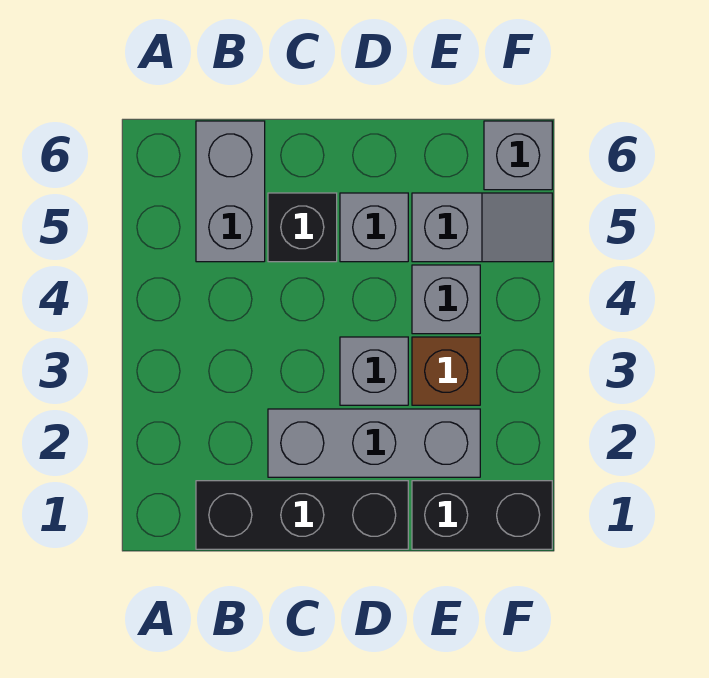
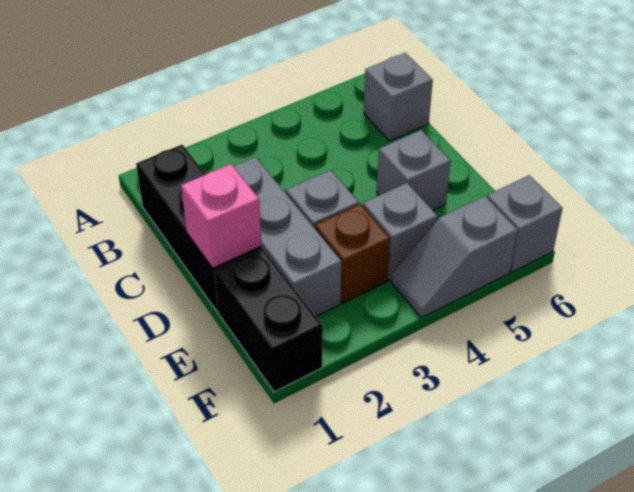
grey 1x2 brick [196,121,265,262] -> grey 1x1 brick [364,53,433,141]
black 1x1 brick [268,193,337,262] -> none
none -> pink 1x1 brick [181,164,261,268]
grey 1x2 slope [412,193,552,262] -> grey 1x2 slope turned to [391,196,518,318]

